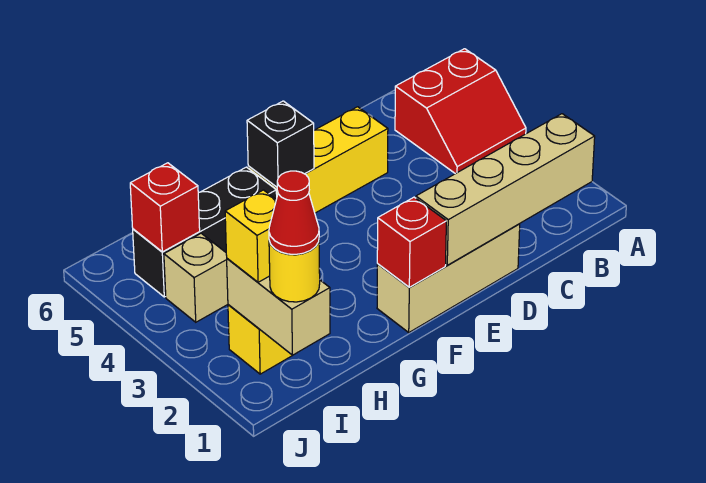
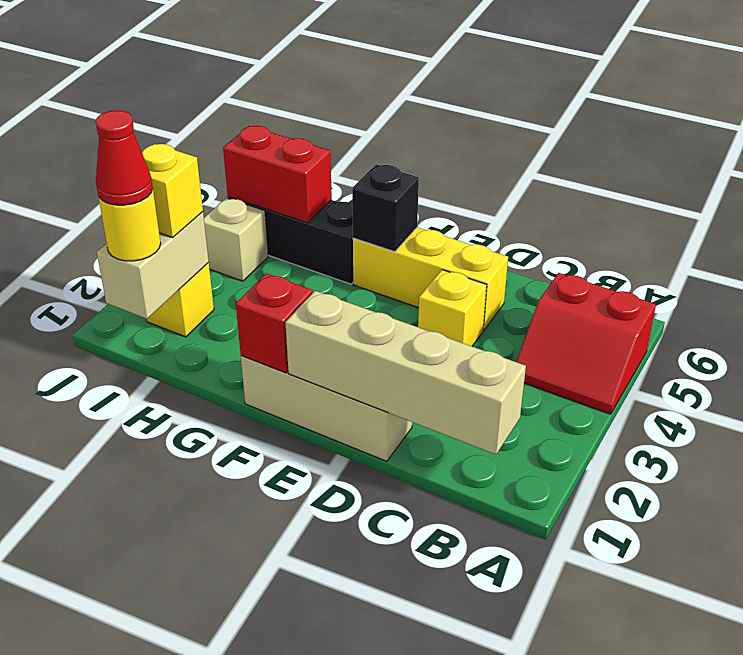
none -> yellow 1x1 brick [418,270,487,346]
red 1x1 brick [130,163,200,252] -> red 1x2 brick [223,126,332,223]

